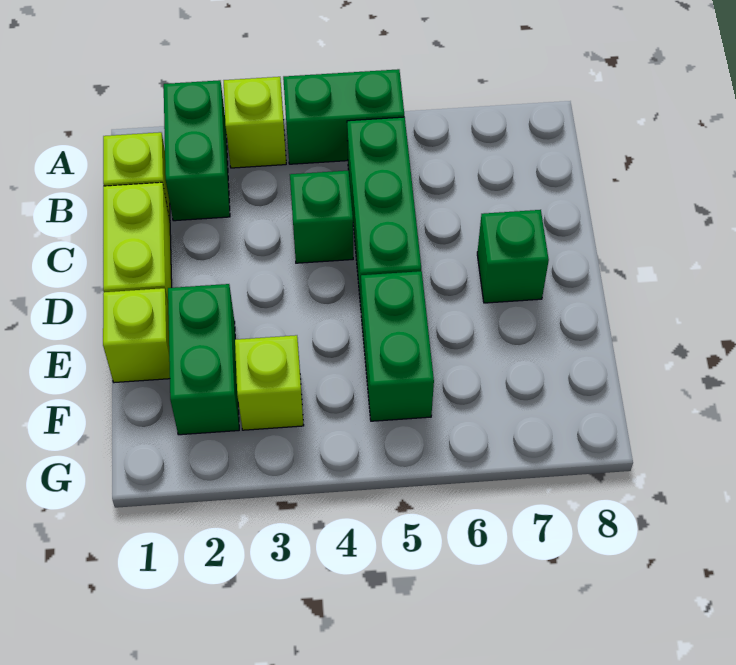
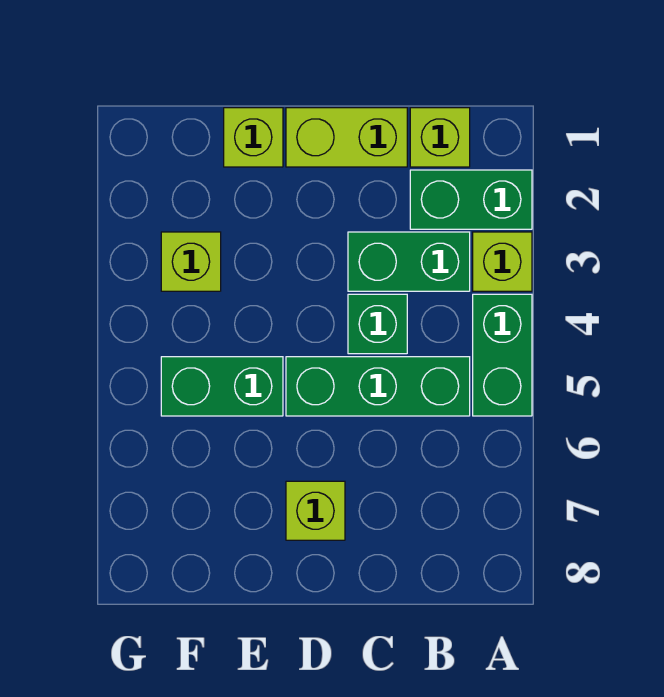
green 1x1 brick [477,210,549,303] -> lime 1x1 brick [286,481,345,540]
green 1x2 brick [168,284,239,435] -> green 1x2 brick moved to [348,232,470,291]

